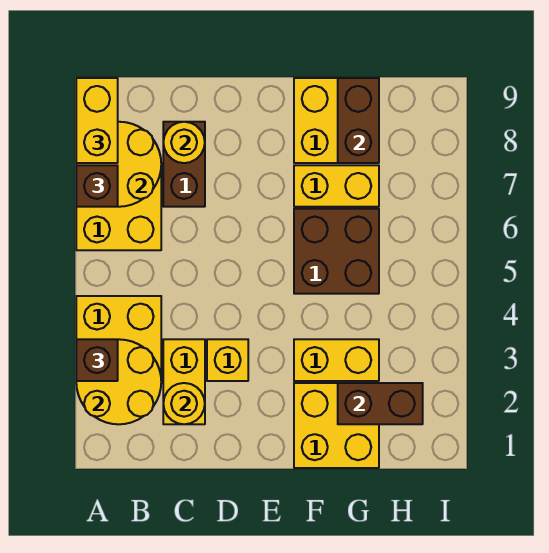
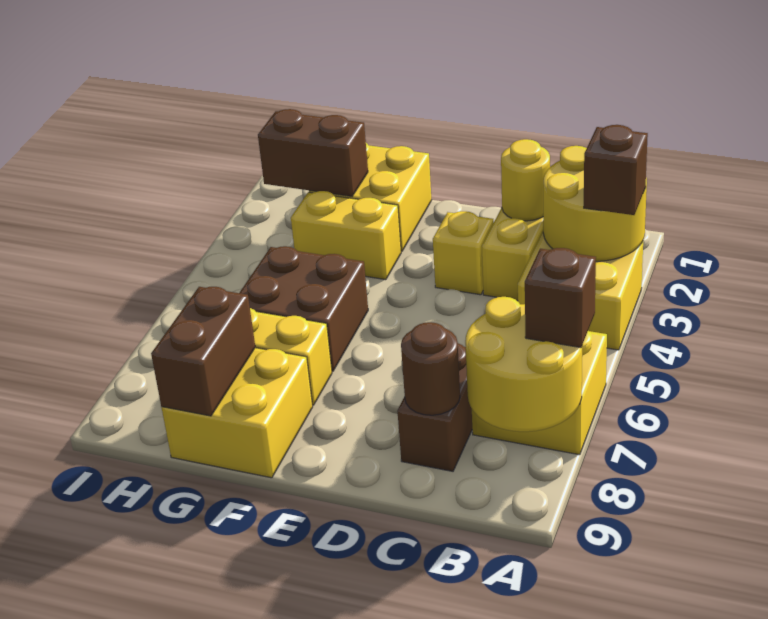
yellow 1x2 brick [76,78,118,163] -> none
yellow 1x1 round brick [163,122,205,163] -> brown 1x1 round brick [401,322,460,415]

